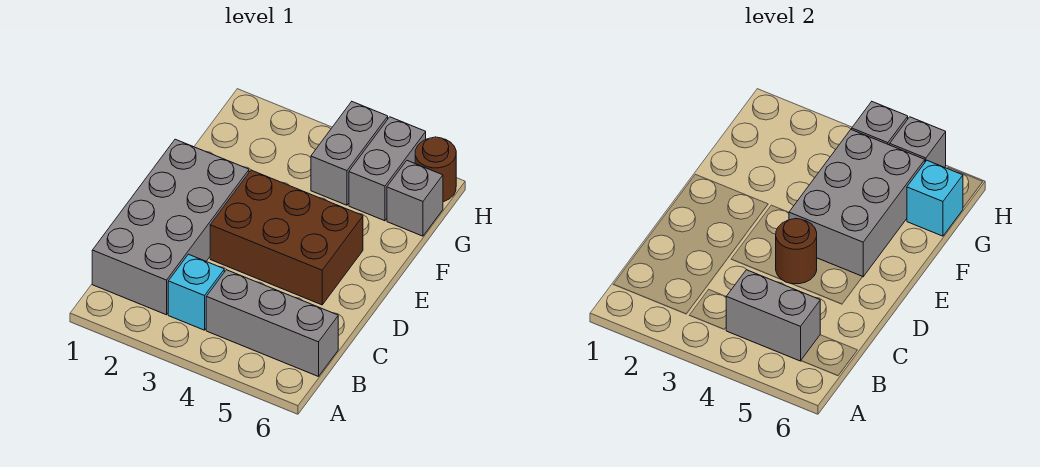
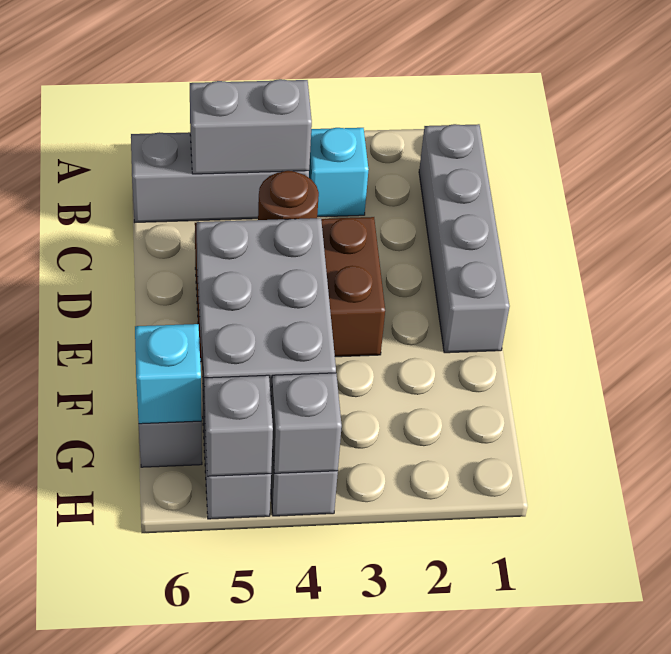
grey 2x4 brick [92,139,249,315] -> grey 1x4 brick [419,124,510,353]
brown 1x1 round brick [415,137,456,202] -> none

